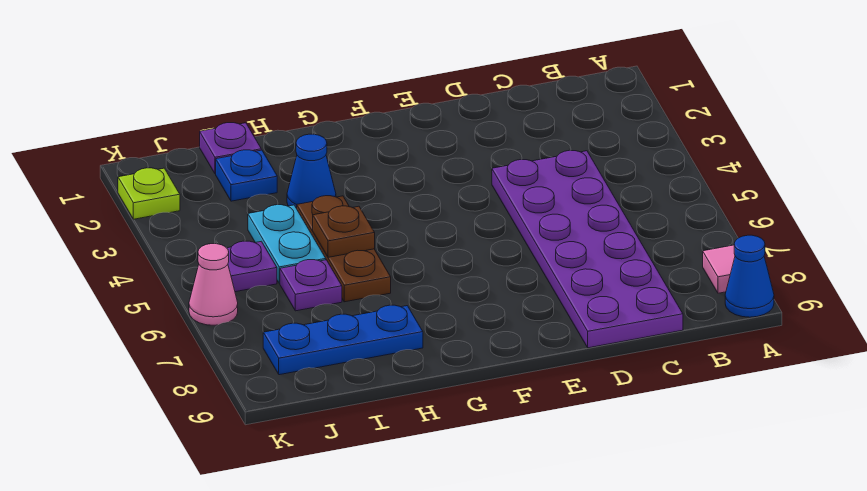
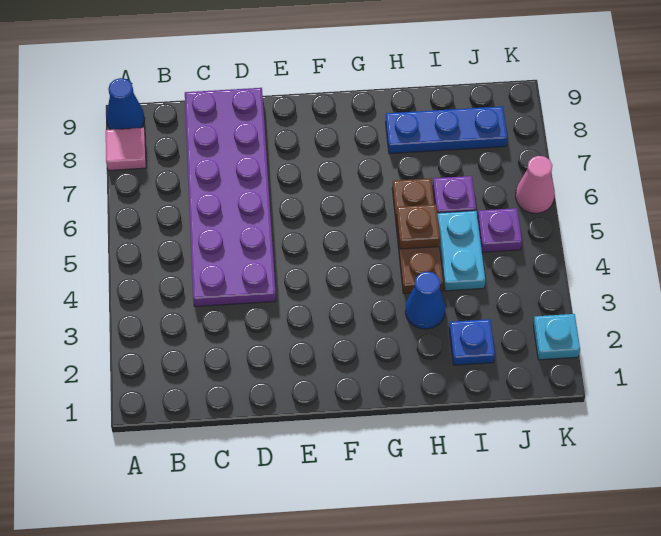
purple 1x1 plate [200,123,261,174] -> none
lime 1x1 plate [118,168,180,219] -> cyan 1x1 plate [533,314,580,360]

